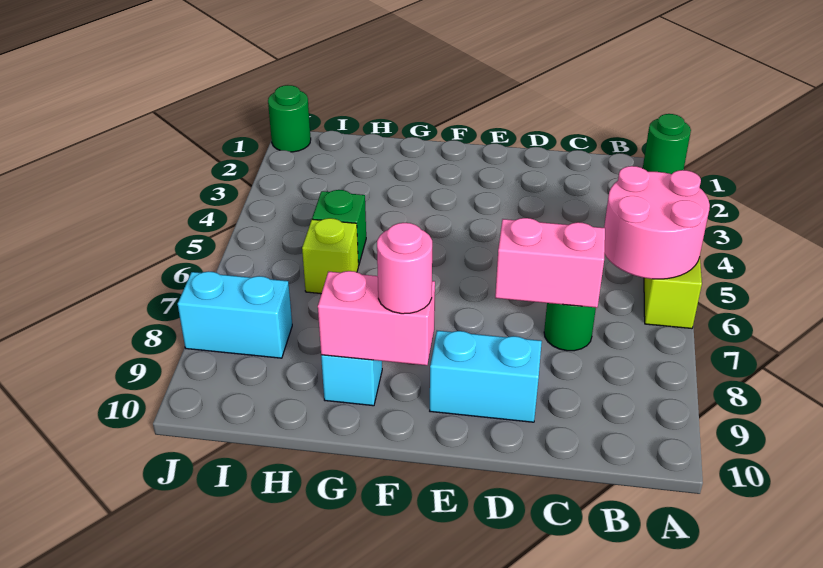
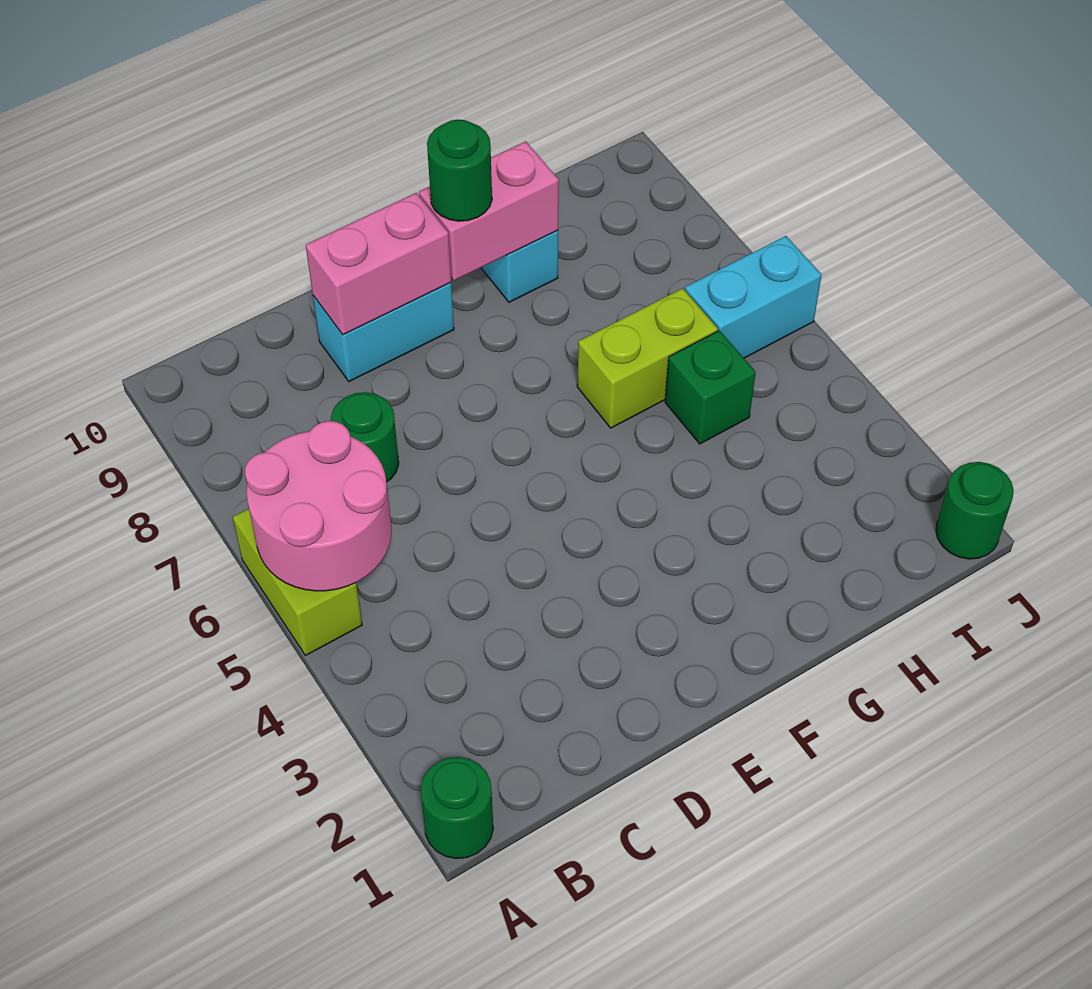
pink 1x2 brick [495,218,605,308] -> pink 1x2 brick moved to [306,193,451,335]
pink 1x1 round brick [377,223,432,314] -> green 1x1 round brick [427,120,492,221]
lime 1x1 brick [302,218,358,294] -> lime 1x2 brick [577,288,718,428]
cyan 1x2 brick [178,271,292,358] -> cyan 1x2 brick moved to [685,236,822,358]

